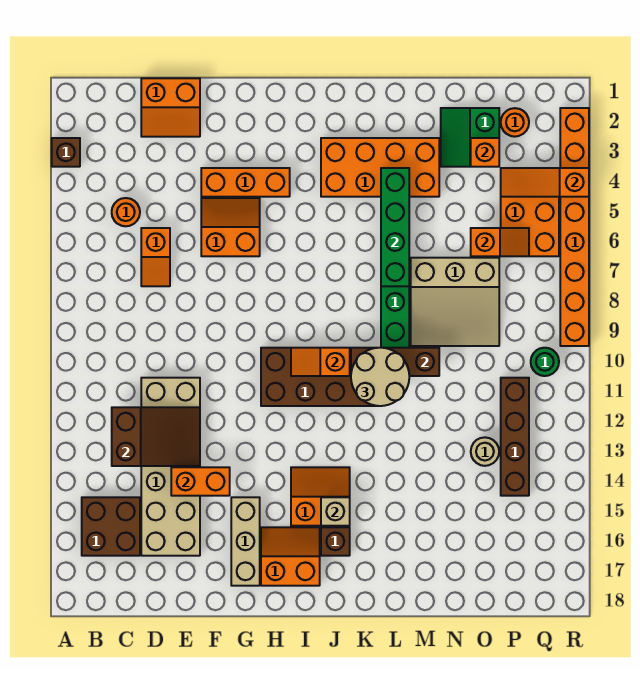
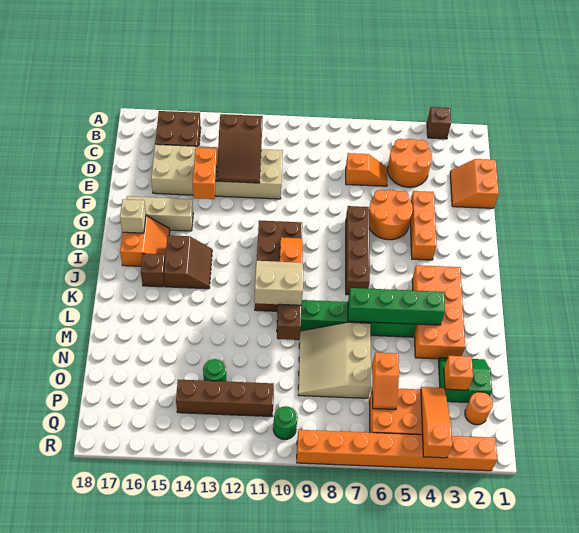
orange 1x1 round brick [112,198,140,226] -> orange 2x2 round brick [388,139,432,187]
orange 1x2 slope [141,228,170,286] -> orange 1x2 slope turned to [346,153,387,186]
orange 2x2 slope [201,198,260,256] -> orange 2x2 round brick [369,190,413,240]
none -> brown 1x4 brick [346,206,370,295]
orange 2x2 slope [291,467,350,526] -> brown 2x2 slope [164,235,212,289]
tan 1x1 brick [321,497,350,526] -> tan 1x1 brick moved to [120,199,146,233]
tan 2x2 round brick [351,348,409,406] -> tan 2x2 slope [254,261,303,305]
tan 1x1 round brick [471,437,499,466] -> green 1x1 round brick [203,359,226,381]

